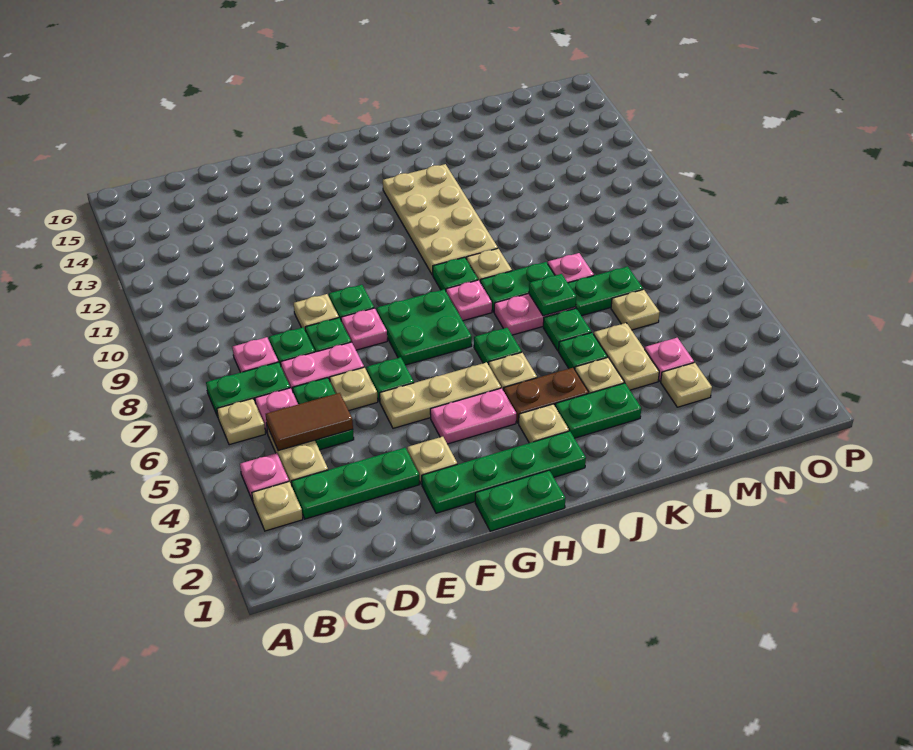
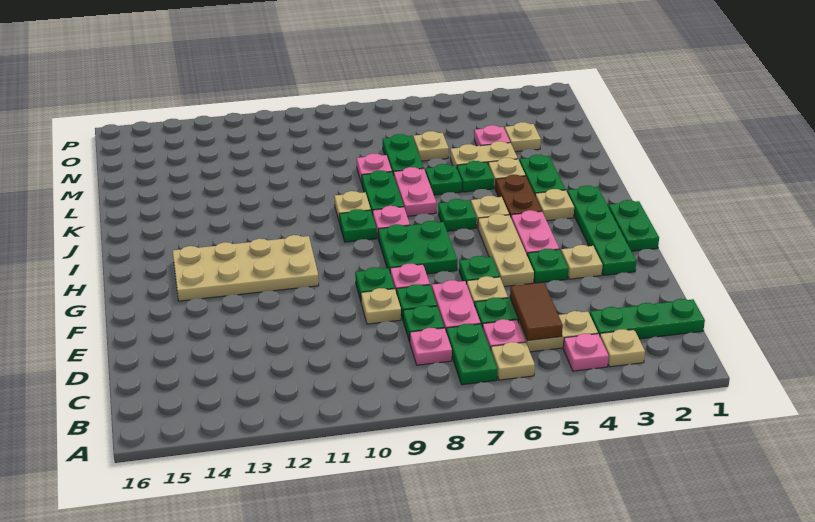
green 1x3 plate [291,448,419,519] -> green 1x3 plate turned to [590,299,705,339]
tan 2x4 plate [383,164,498,275] -> tan 2x4 plate moved to [173,235,319,301]
green 1x1 plate [529,274,576,316] -> green 1x1 plate moved to [527,249,568,283]

